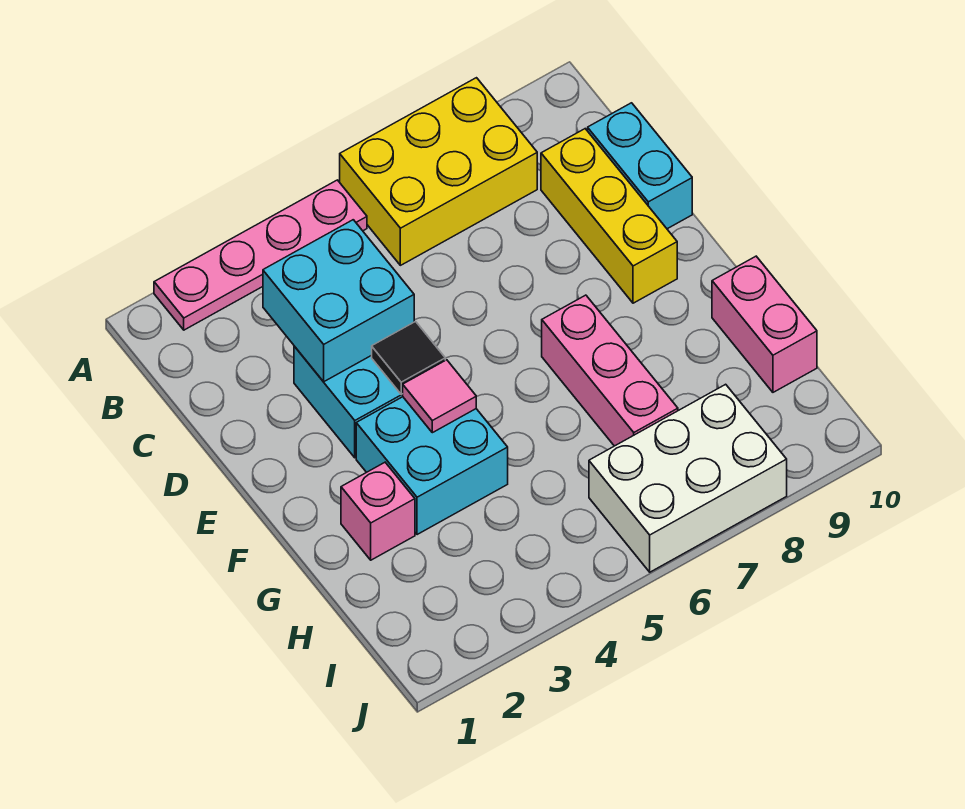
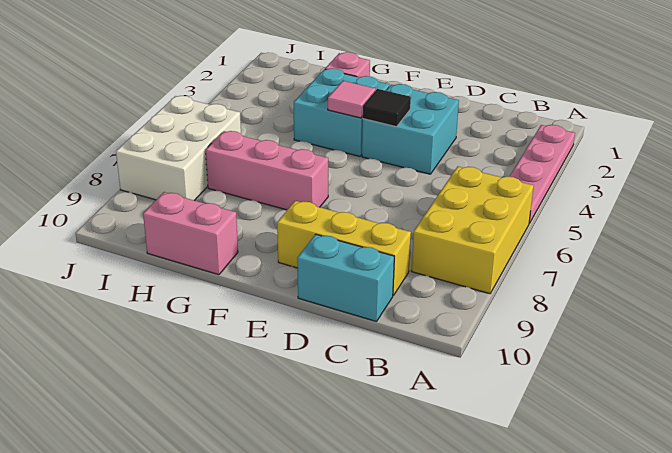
cyan 2x2 brick [263,220,414,382] -> none

